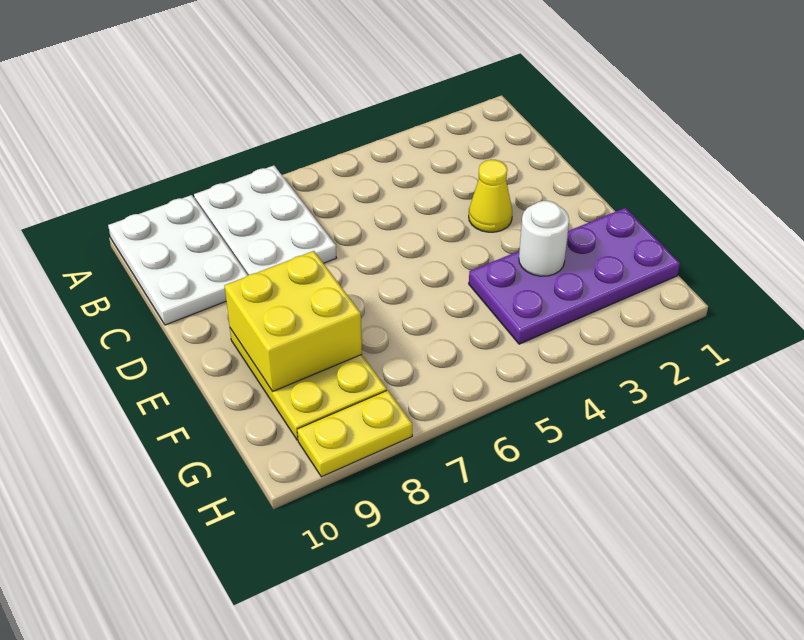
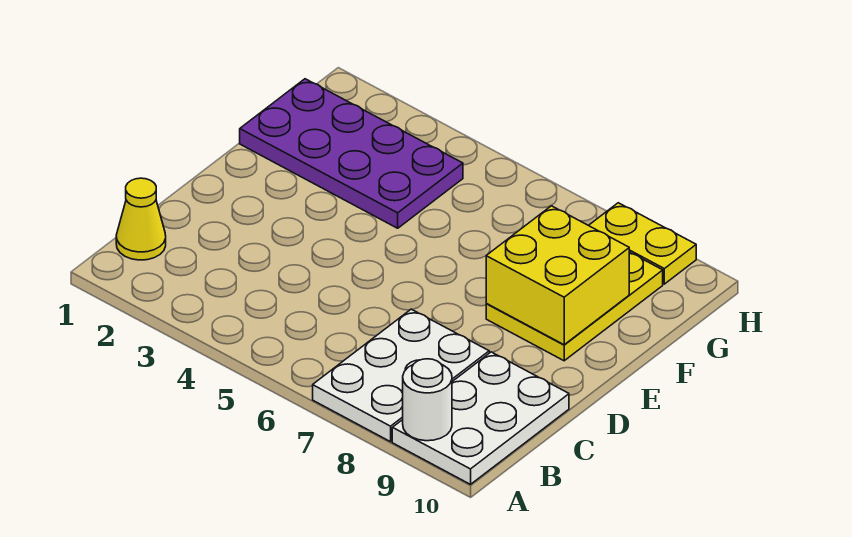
yellow 1x1 cone [469,160,512,232] -> yellow 1x1 cone moved to [116,178,166,260]
white 1x1 round brick [519,201,569,276] -> white 1x1 round brick moved to [403,359,452,441]

